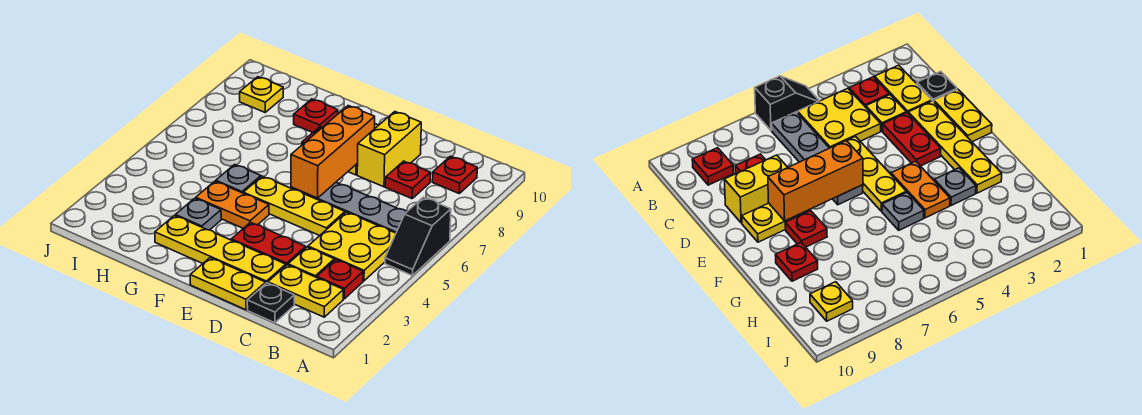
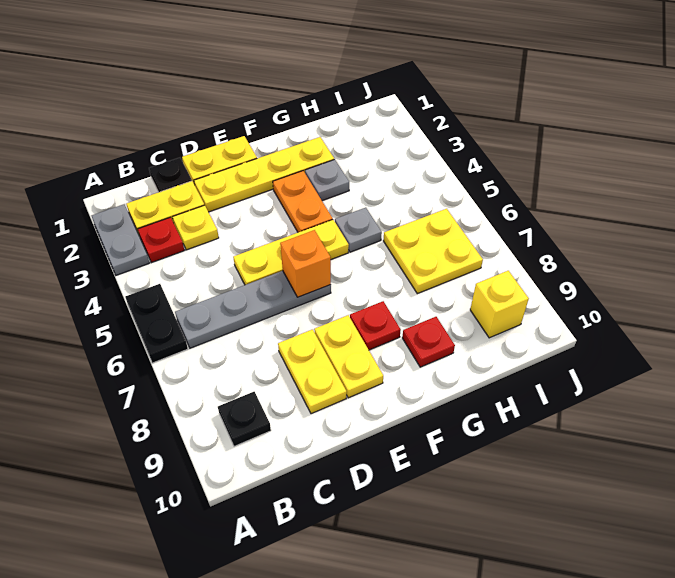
none -> grey 1x2 plate [92,204,149,275]
black 1x2 slope [385,197,451,276] -> black 1x2 plate [125,284,188,363]
yellow 2x2 plate [308,212,396,281] -> yellow 2x2 plate moved to [383,209,483,294]
red 1x1 plate [432,156,477,193] -> black 1x1 plate [218,392,271,446]
red 1x1 plate [385,161,430,199] -> none
red 1x2 plate [231,223,306,265] -> none
yellow 1x2 brick [357,112,421,187] -> yellow 1x2 plate [278,330,347,414]
orange 1x3 brick [291,106,375,198] -> orange 1x1 brick [280,230,331,297]
orange 1x2 plate [196,181,269,228] -> orange 1x2 plate turned to [273,171,333,232]
yellow 1x1 plate [240,77,283,112] -> yellow 1x1 brick [470,271,529,338]

